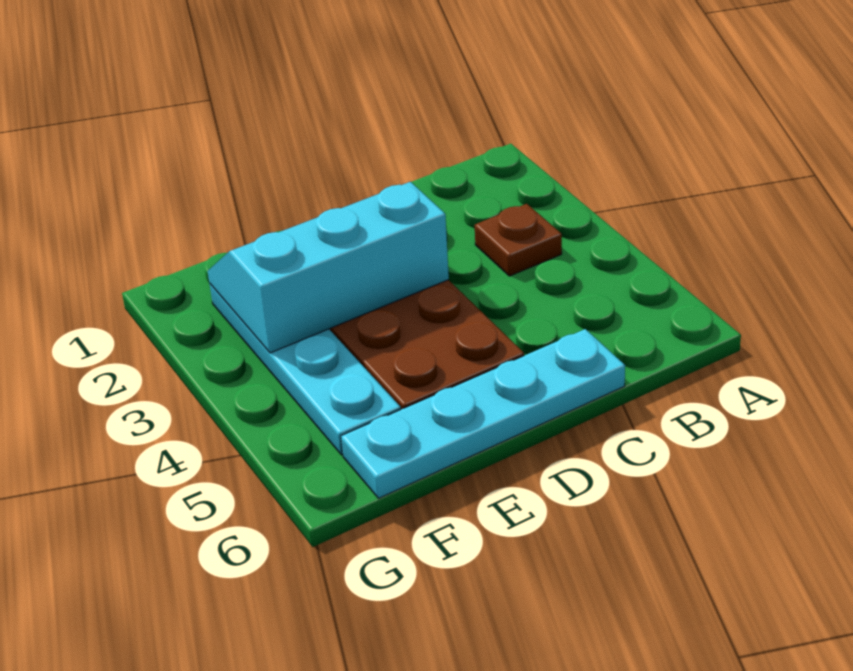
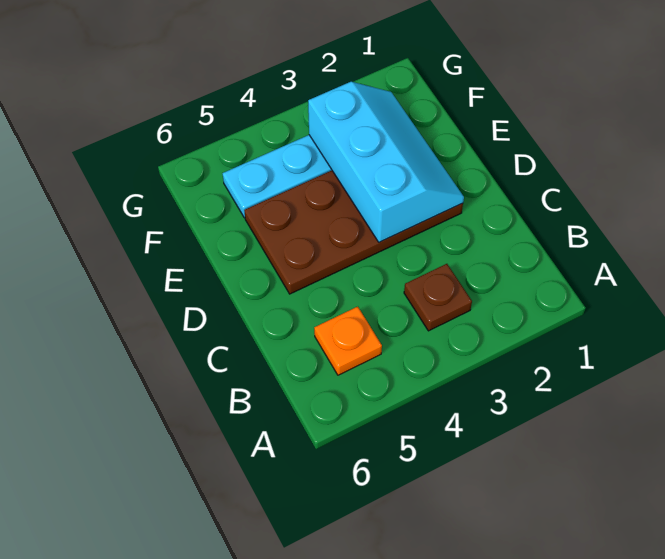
none -> orange 1x1 plate [314,307,382,375]
cyan 1x4 plate [341,329,625,498] -> none

